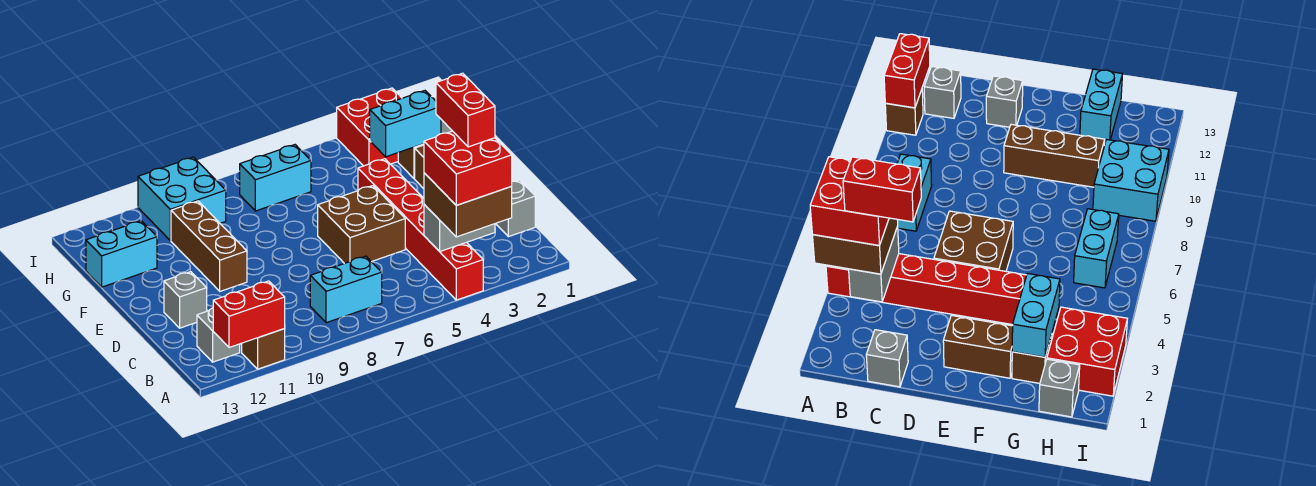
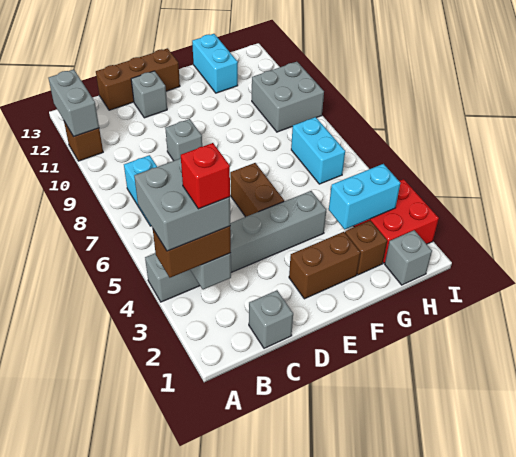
brown 2x2 brick [424,173,512,237] -> brown 1x2 brick [153,226,231,278]
red 2x2 brick [424,131,512,205] -> grey 2x2 brick [134,158,230,251]
red 1x6 brick [358,159,483,300] -> grey 1x6 brick [145,191,326,302]
red 1x2 brick [213,281,285,348] -> grey 1x2 brick [48,70,99,137]
red 1x2 brick [436,73,495,147] -> red 1x1 brick [181,143,230,209]
grey 1x1 brick [197,308,240,362] -> grey 1x1 brick moved to [165,119,202,161]
brown 2x2 brick [318,186,405,264] -> brown 1x2 brick [230,163,284,217]
brown 1x3 brick [171,201,247,291] -> brown 1x3 brick moved to [96,48,180,110]
cyan 1x2 brick [370,91,441,157] -> cyan 1x2 brick turned to [329,164,400,229]
cyan 2x2 brick [138,157,226,241] -> grey 2x2 brick [252,62,324,132]

